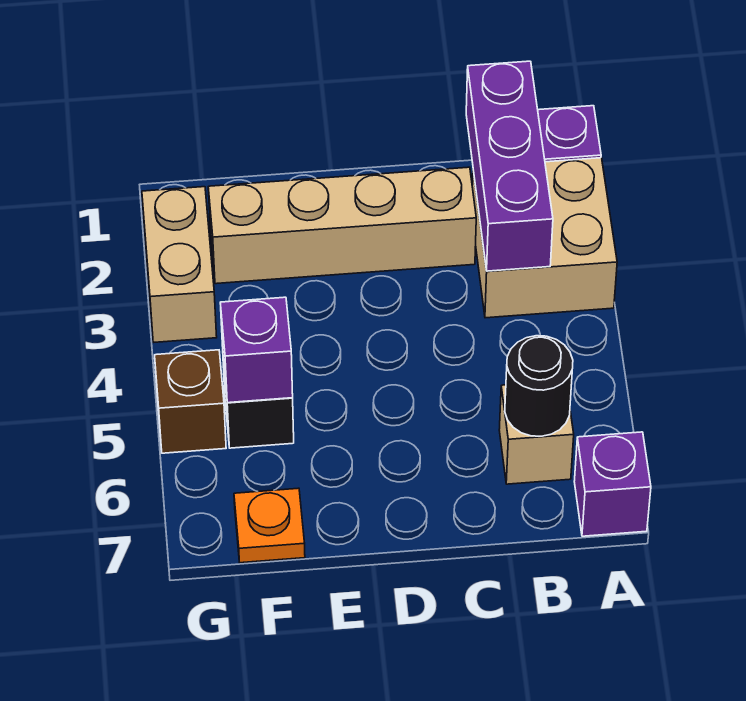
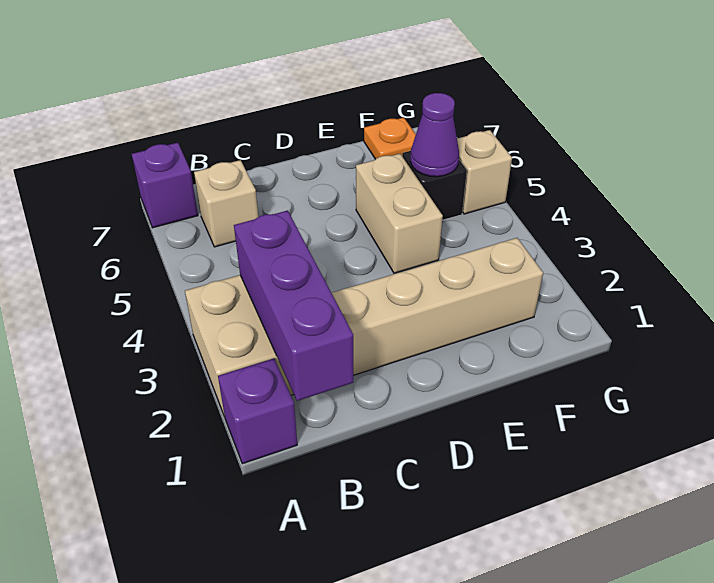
black 1x1 round brick [505,336,573,436] -> none
purple 1x1 brick [220,297,293,403] -> purple 1x1 cone [410,93,459,177]
tan 1x2 brick [142,187,217,342] -> tan 1x2 brick moved to [356,154,443,273]
brown 1x1 brick [155,350,226,453] -> tan 1x1 brick [457,130,512,214]

